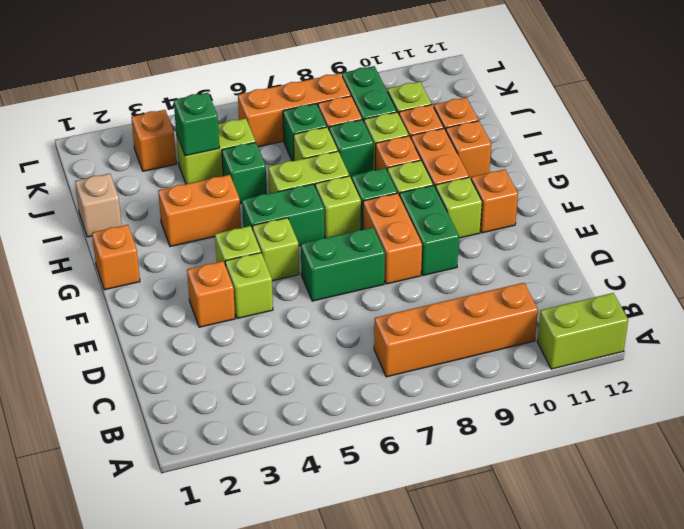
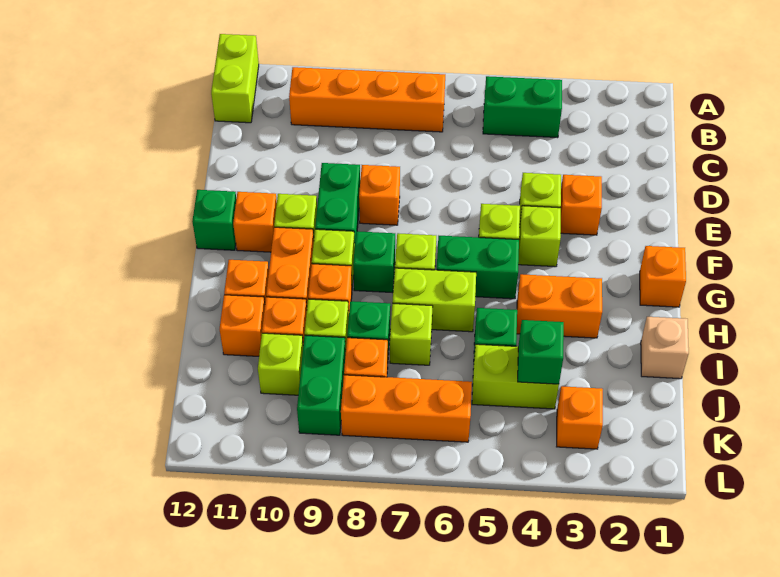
lime 1x2 brick [537,293,628,369] -> lime 1x2 brick turned to [211,34,259,123]
green 1x2 brick [301,227,385,301] -> green 1x2 brick moved to [483,76,562,138]
orange 1x2 brick [363,193,422,284] -> orange 1x1 brick [359,165,400,225]
green 1x1 brick [283,104,327,161] -> green 1x1 brick moved to [192,190,236,250]

